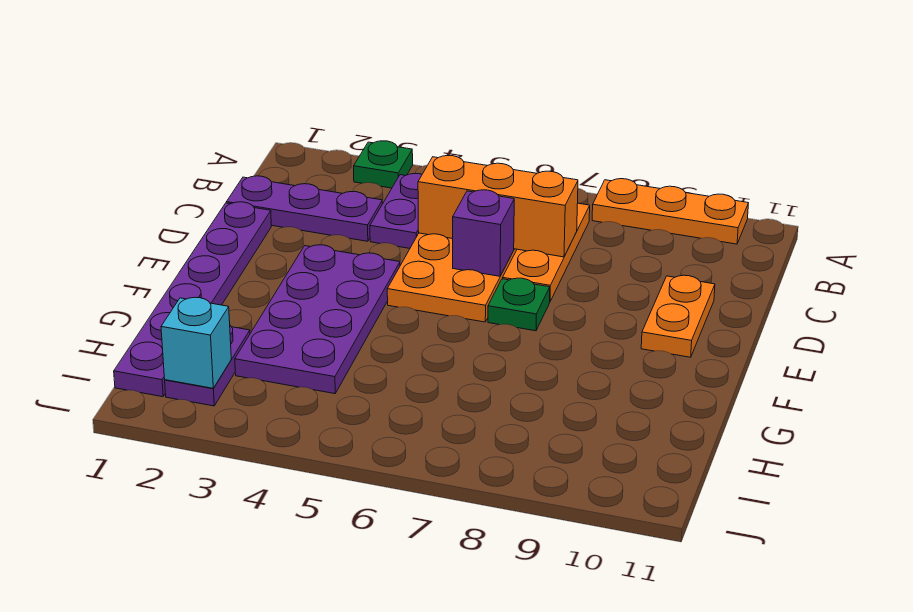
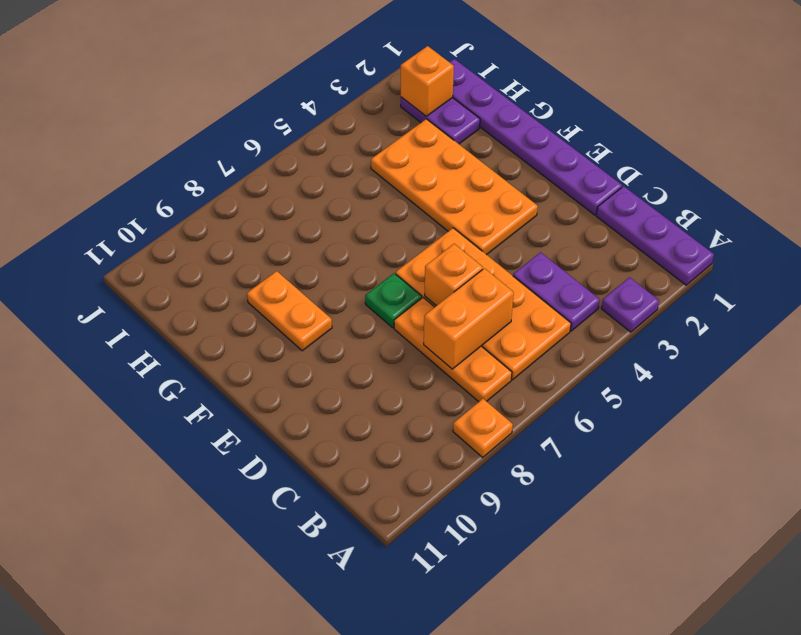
green 1x1 plate [354,141,413,188] -> purple 1x1 plate [601,277,659,332]
orange 1x3 plate [592,179,748,244] -> orange 1x1 plate [453,399,513,457]
purple 1x3 plate [226,176,383,241] -> purple 1x3 plate turned to [596,186,714,285]
orange 1x3 brick [418,156,578,257] -> orange 1x2 brick [424,268,514,369]
purple 1x1 brick [453,190,514,276] -> orange 1x1 brick [425,244,483,306]
orange 1x2 plate [641,275,715,357] -> orange 1x2 plate moved to [247,271,332,351]
purple 2x4 plate [235,245,400,394] -> orange 2x4 plate [371,119,538,255]
cyan 1x1 brick [161,297,231,388] -> orange 1x1 brick [401,46,454,116]

